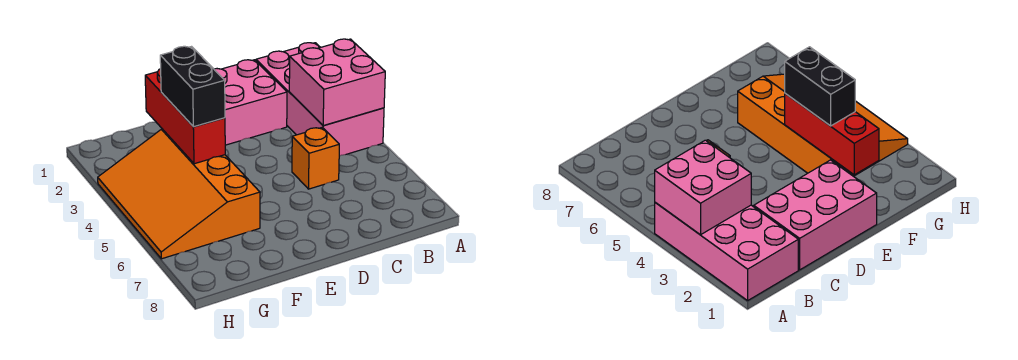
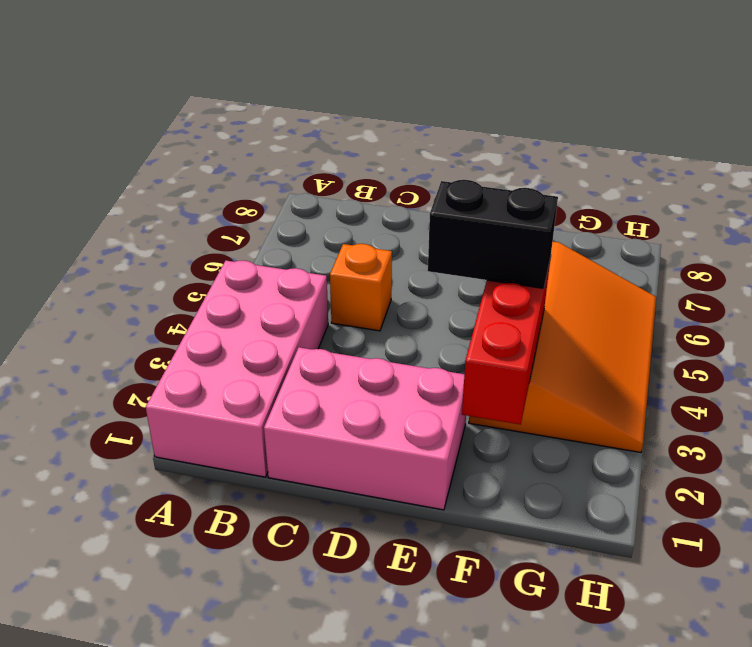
pink 2x2 brick [289,39,385,125] -> none
black 1x2 brick [160,46,225,127] -> black 1x2 brick turned to [428,180,558,288]

